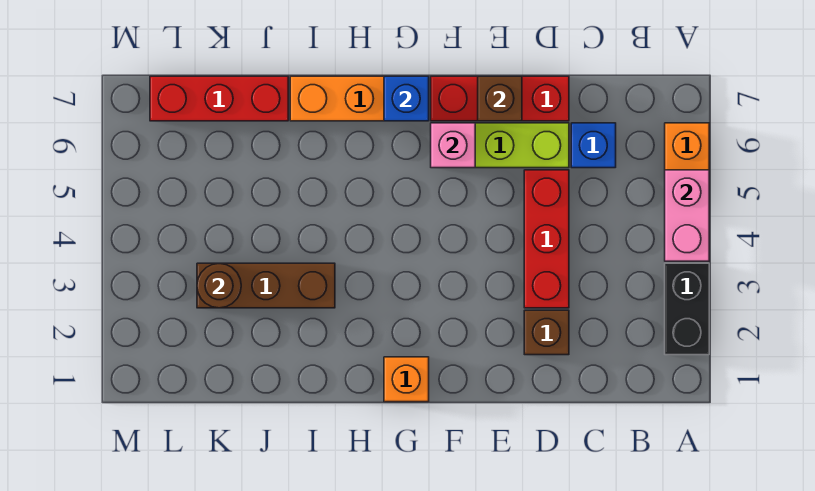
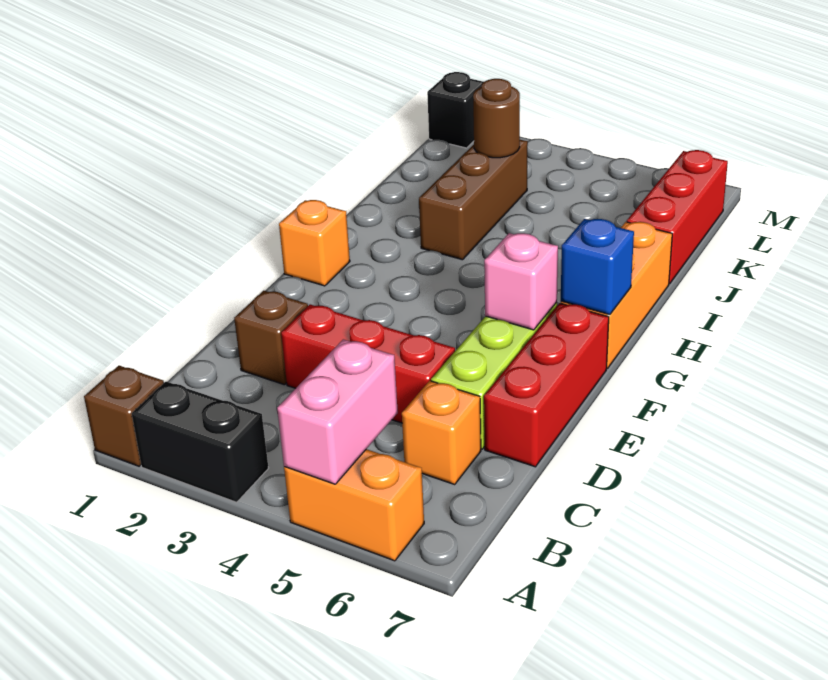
pink 1x2 brick [665,170,709,261] -> pink 1x2 brick turned to [277,339,398,484]
blue 1x1 brick [571,123,616,168] -> orange 1x1 brick [402,381,481,484]
brown 1x1 brick [478,76,522,121] -> brown 1x1 brick moved to [84,366,164,466]
none -> black 1x1 brick [427,72,483,148]

